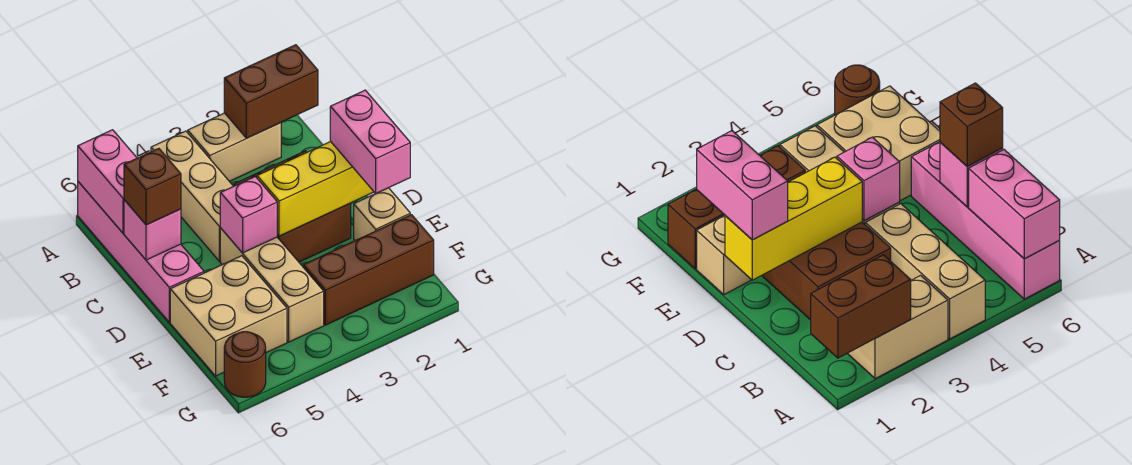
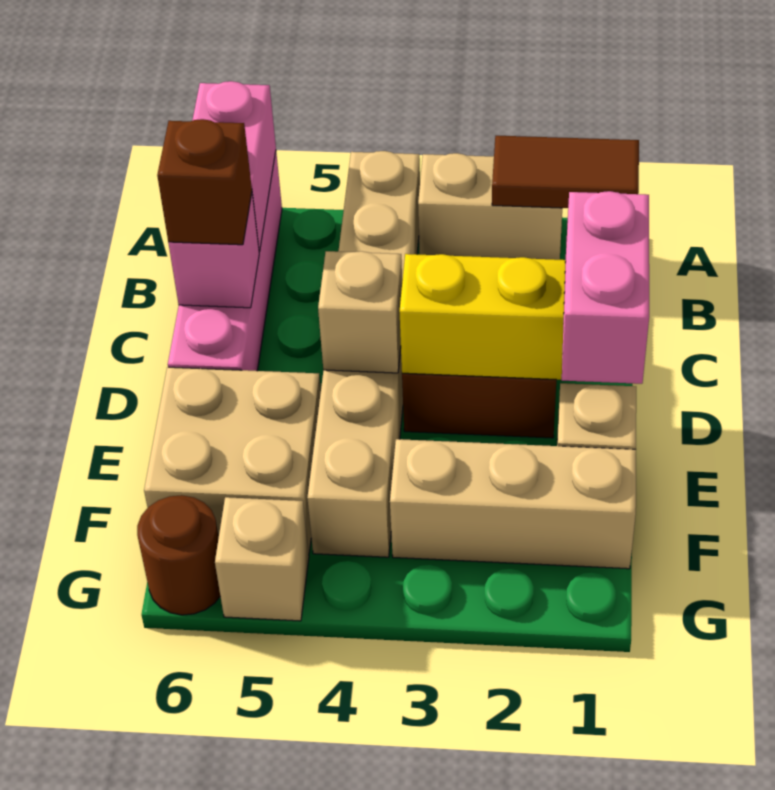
brown 1x2 brick [224,45,318,138] -> brown 1x2 tile [492,136,639,208]
pink 1x1 brick [220,177,277,253] -> tan 1x1 brick [318,251,402,373]
brown 1x3 brick [303,215,434,325] -> tan 1x3 brick [390,439,636,569]
none -> tan 1x1 brick [215,497,309,621]

